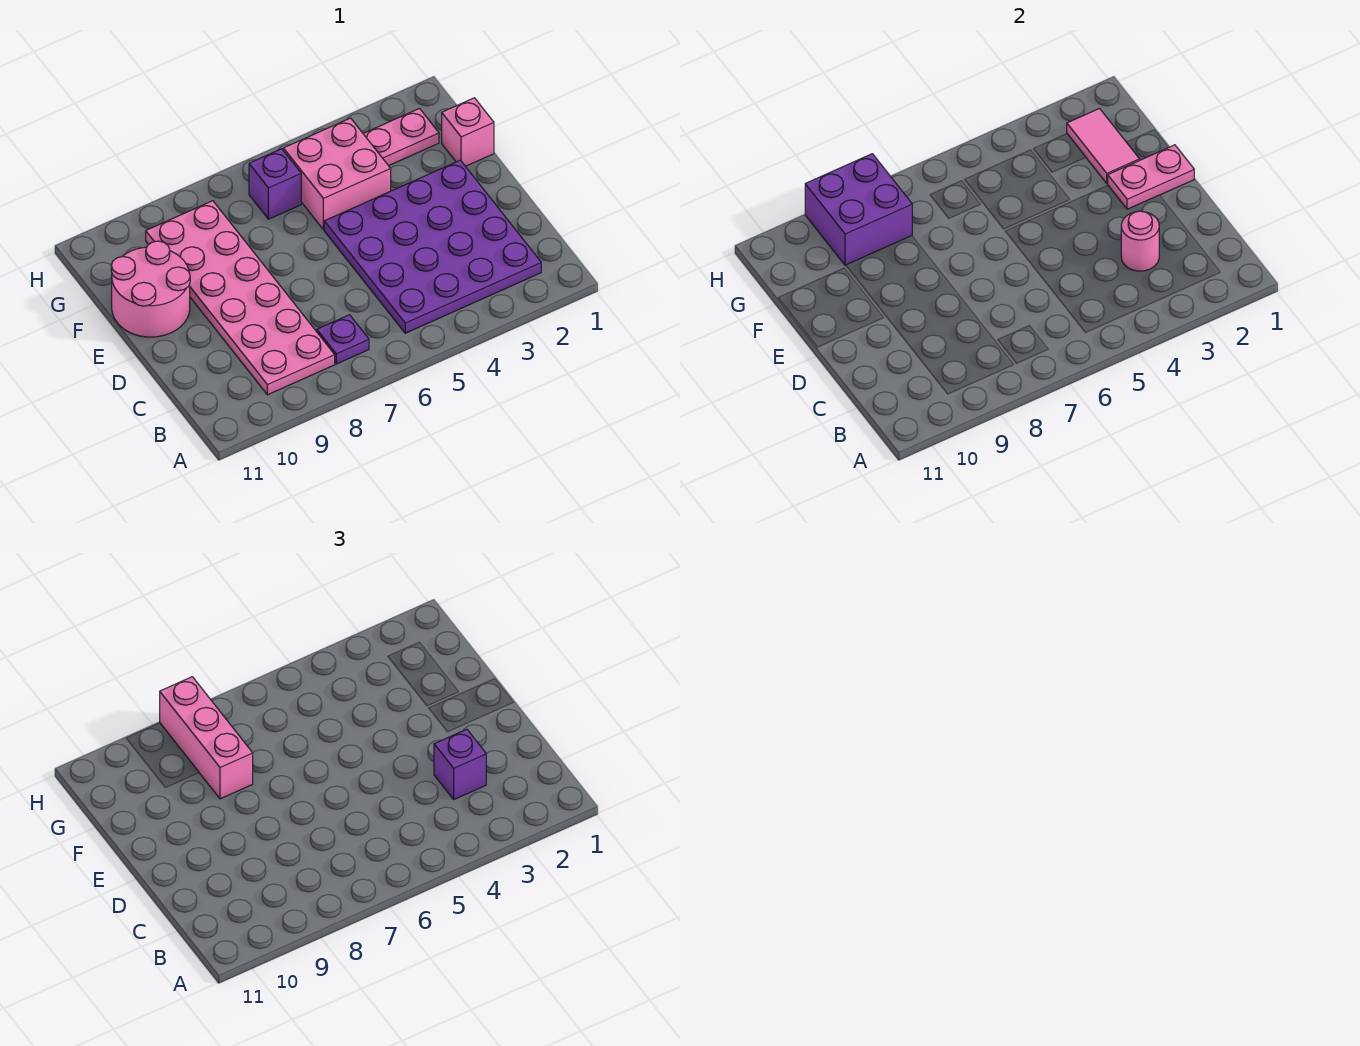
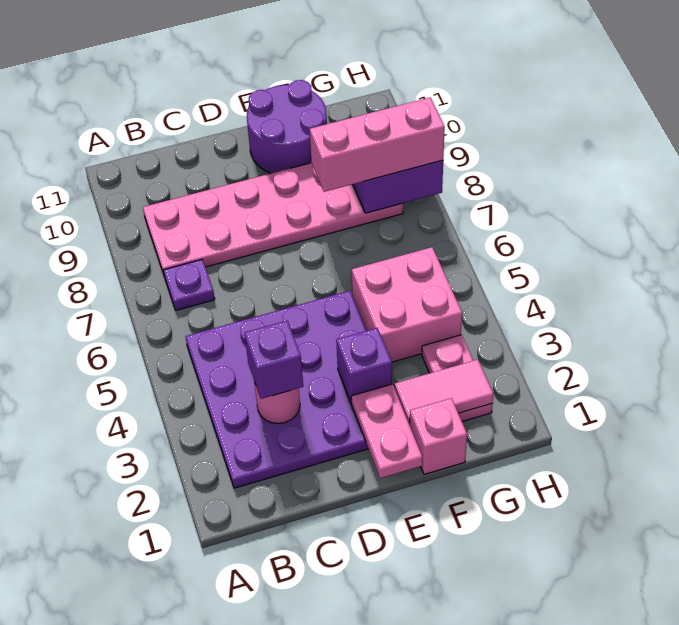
pink 2x2 round brick [111,241,190,337] -> purple 2x2 round brick [247,80,327,173]
purple 1x1 brick [249,149,301,219] -> purple 1x1 brick moved to [336,328,392,403]

